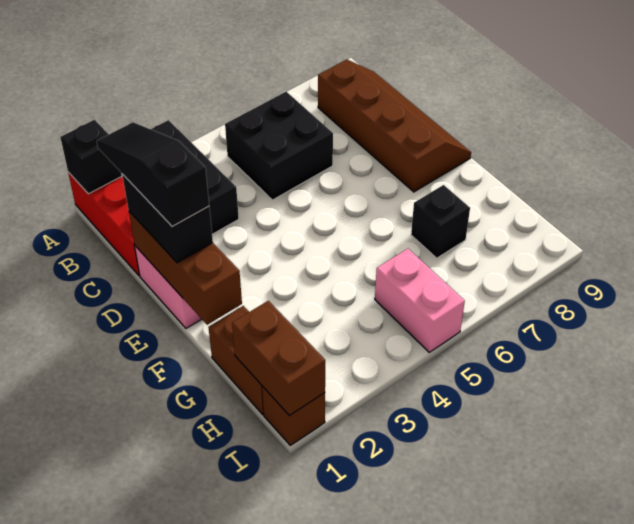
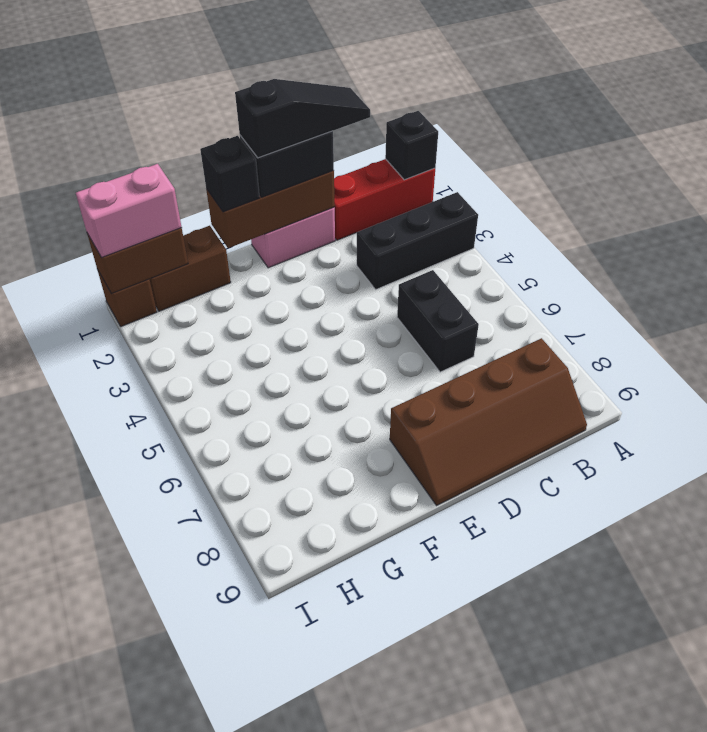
black 2x2 brick [225,92,333,200] -> black 1x2 brick [397,270,479,372]
black 1x1 brick [411,185,470,258] -> black 1x1 brick moved to [200,136,260,212]
pink 1x2 brick [375,249,465,352] -> pink 1x2 brick moved to [76,164,182,258]

